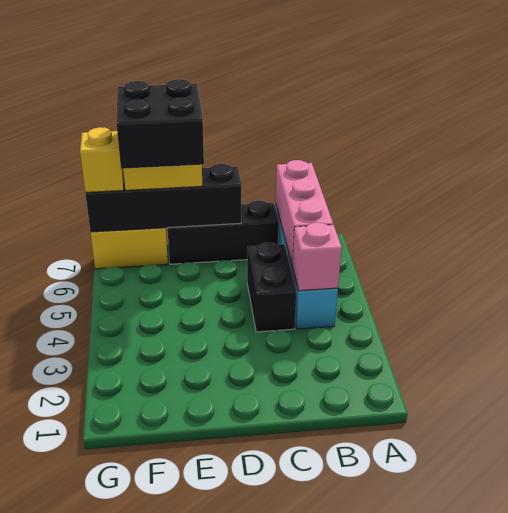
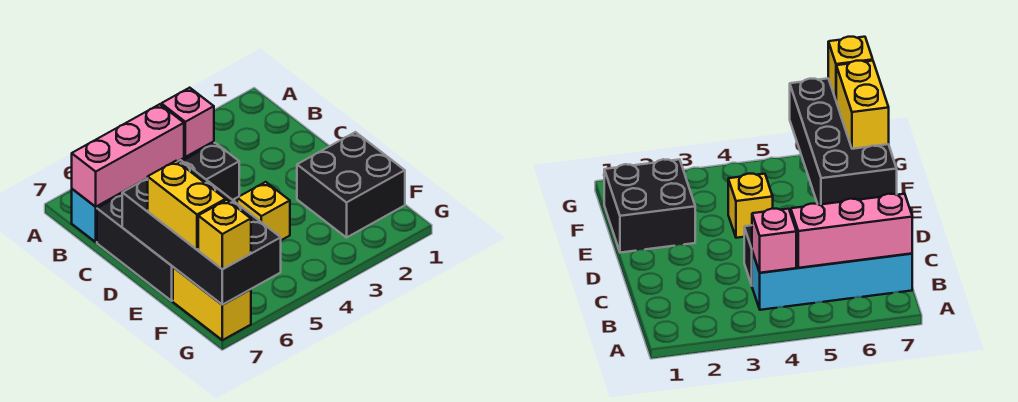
black 1x4 brick [85,164,241,232] -> black 2x4 brick [122,160,281,305]
none -> yellow 1x1 brick [237,182,290,240]
black 2x2 brick [116,79,204,169] -> black 2x2 brick moved to [297,132,405,238]

